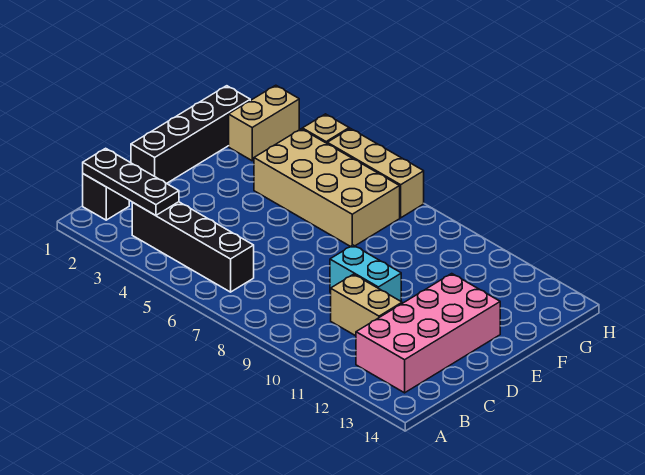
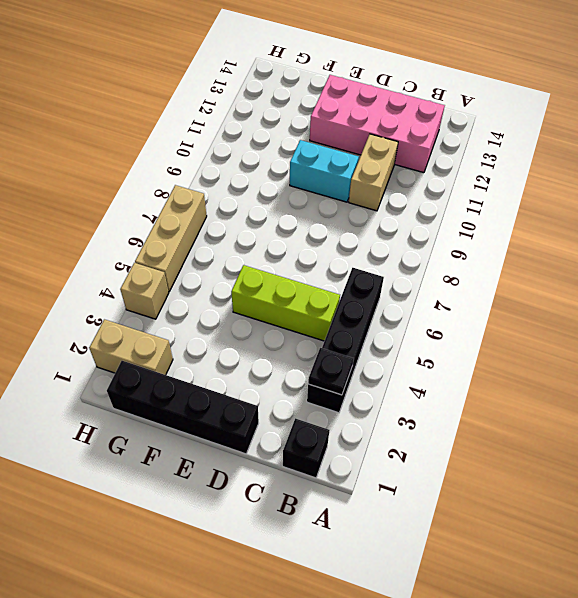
black 1x3 plate [83,148,179,215] -> black 1x1 plate [308,348,353,395]
none -> lime 1x3 brick [231,265,340,341]
cyan 1x2 brick [330,245,401,301] -> cyan 1x2 brick turned to [290,140,359,202]
tan 2x4 brick [254,129,400,246] -> none

